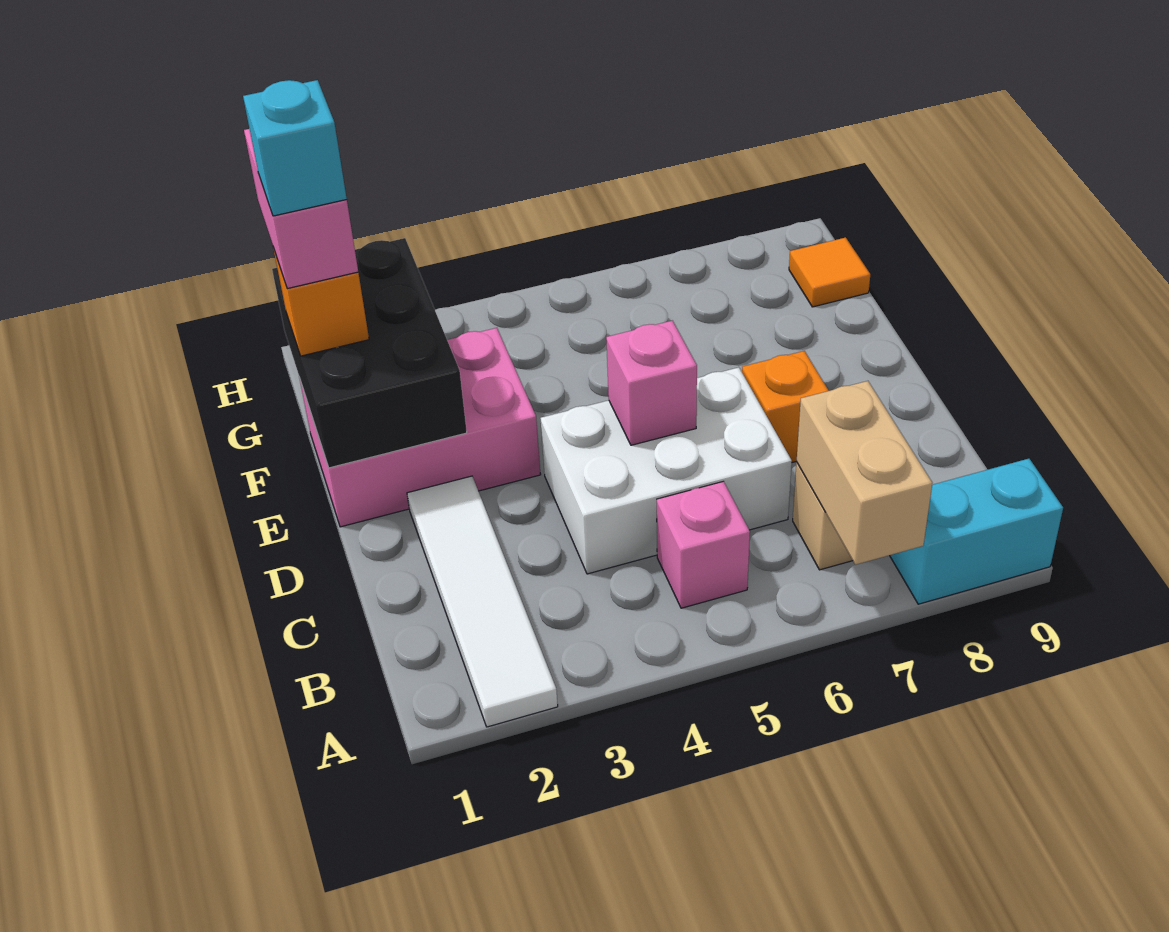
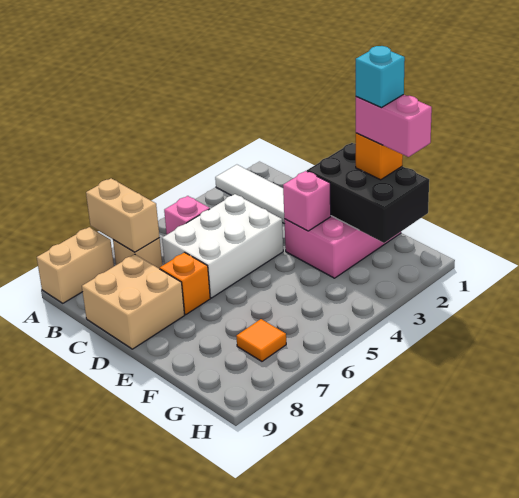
cyan 1x2 brick [890,459,1063,604] -> tan 1x2 brick [37,227,114,303]
none -> tan 2x2 brick [82,254,185,349]
pink 1x1 brick [606,321,697,445] -> pink 1x1 brick moved to [283,171,331,231]
orange 1x1 tile [789,237,870,307] -> orange 1x1 tile moved to [236,319,286,361]

